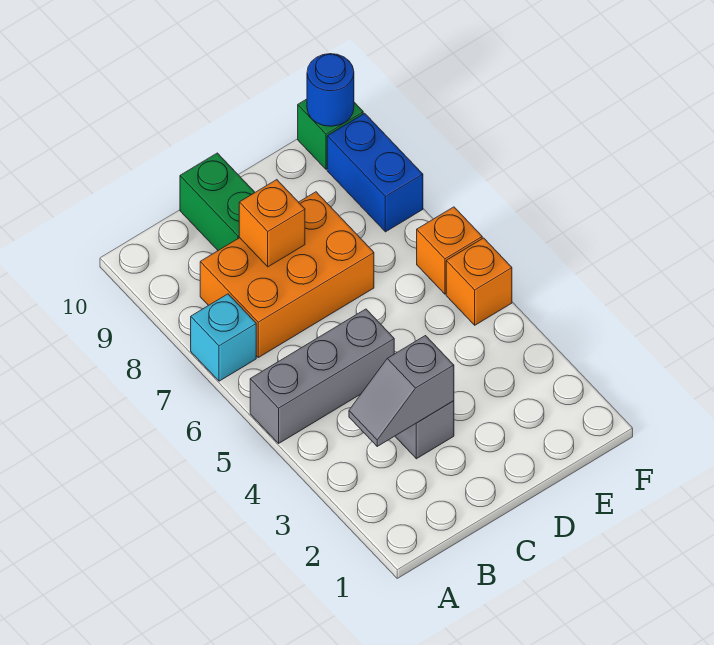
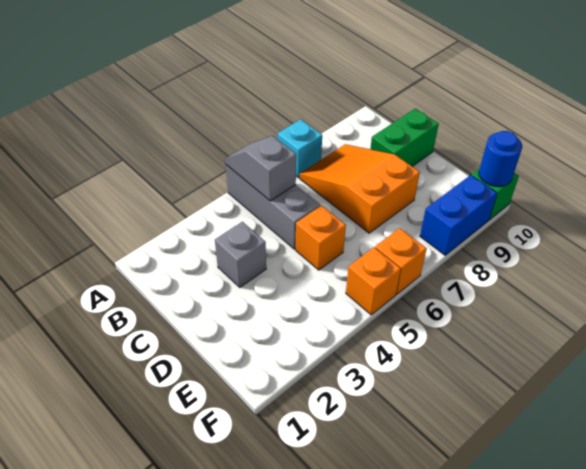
grey 1x2 slope [349,336,454,446] -> grey 1x2 slope moved to [225,136,296,201]
orange 2x3 brick [200,192,374,357] -> orange 2x3 slope [300,144,420,233]
orange 1x1 brick [239,180,305,267] -> orange 1x1 brick moved to [296,206,346,270]

